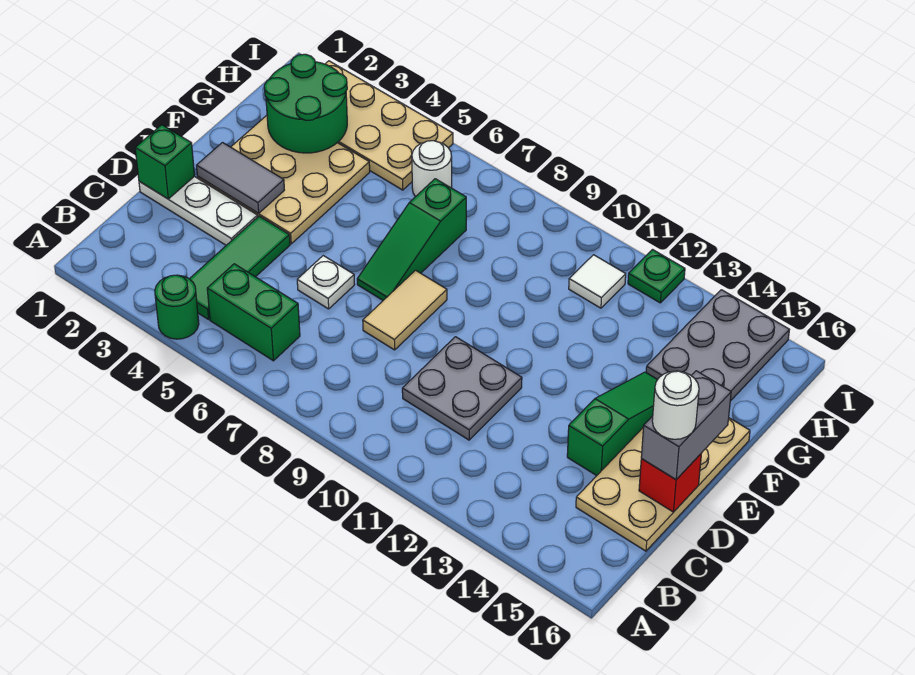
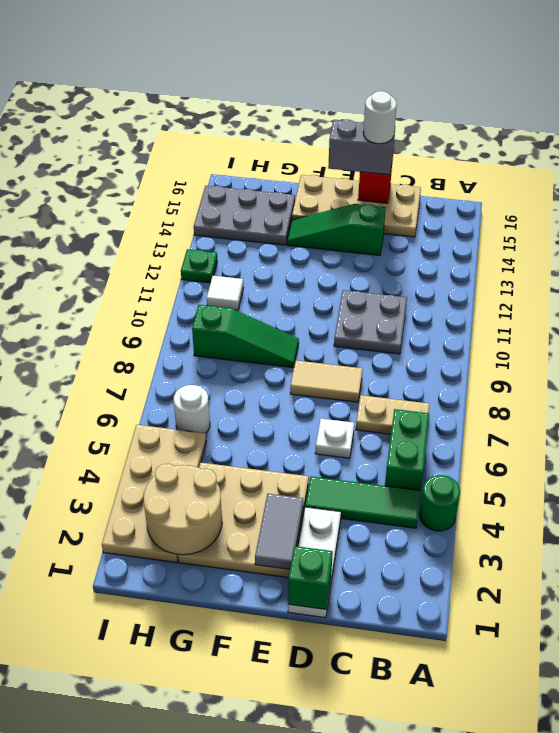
none -> tan 1x2 plate [356,395,430,434]
green 1x3 slope [357,179,466,300] -> green 1x3 slope moved to [192,305,299,368]
green 2x2 round brick [264,54,347,153] -> tan 2x2 round brick [144,464,222,555]

